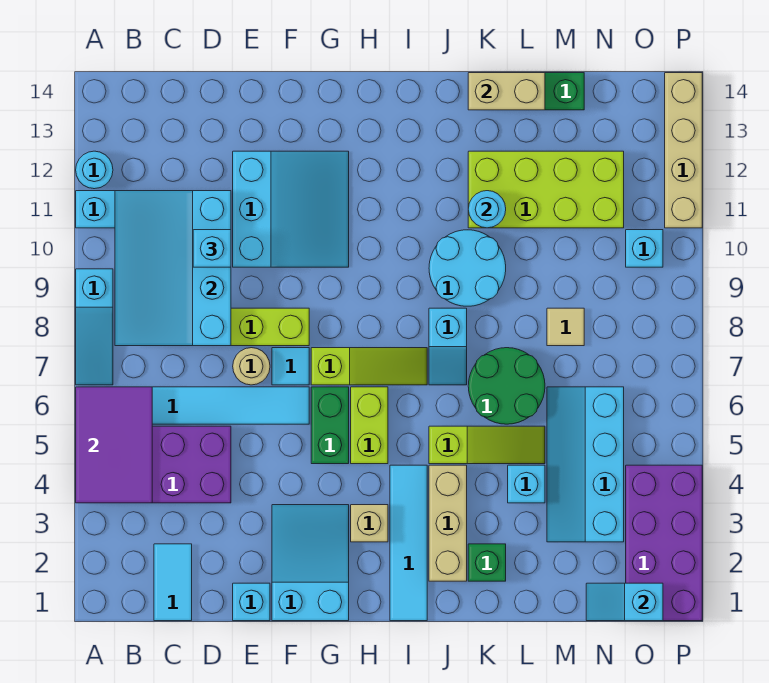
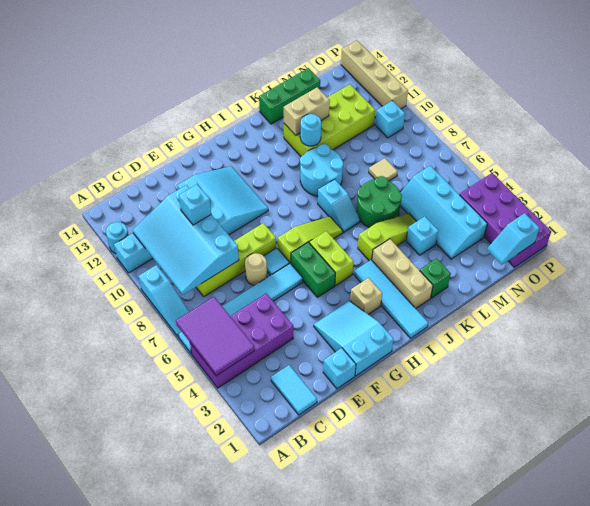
tan 1x2 brick [468,73,545,110] -> tan 1x2 brick moved to [284,87,330,135]

